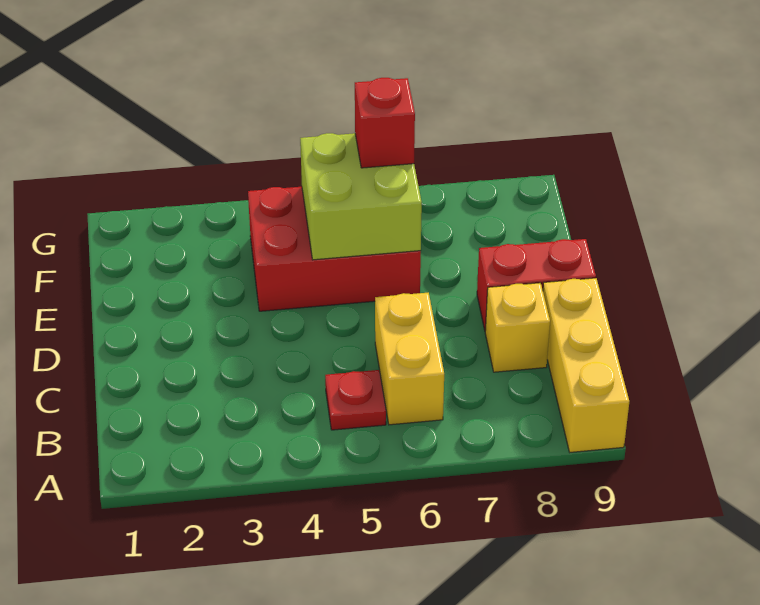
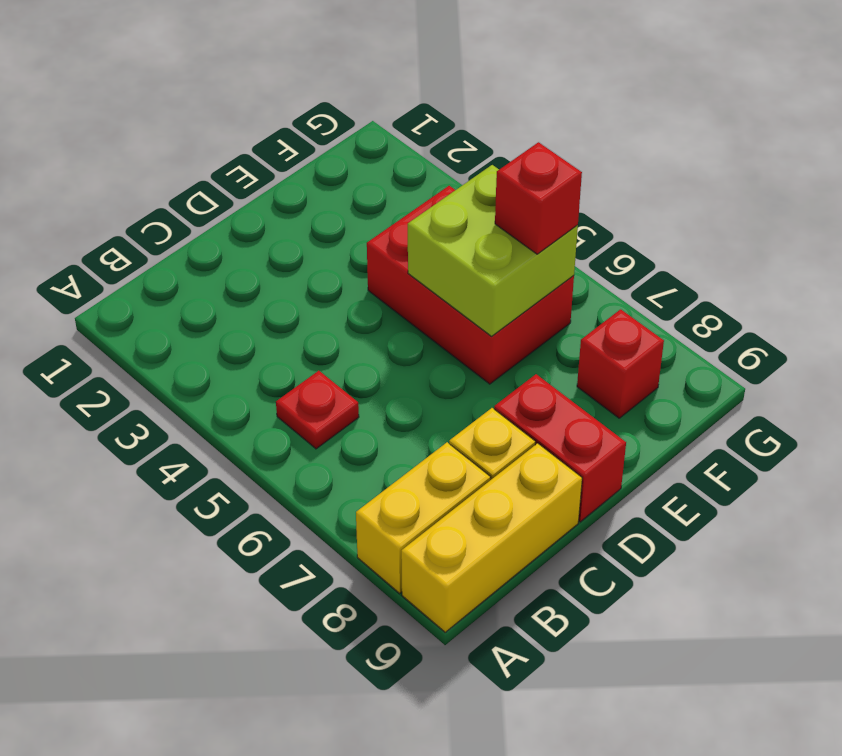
yellow 1x2 brick [375,293,444,425] -> yellow 1x2 brick moved to [356,442,491,593]
none -> red 1x1 brick [577,309,664,418]

